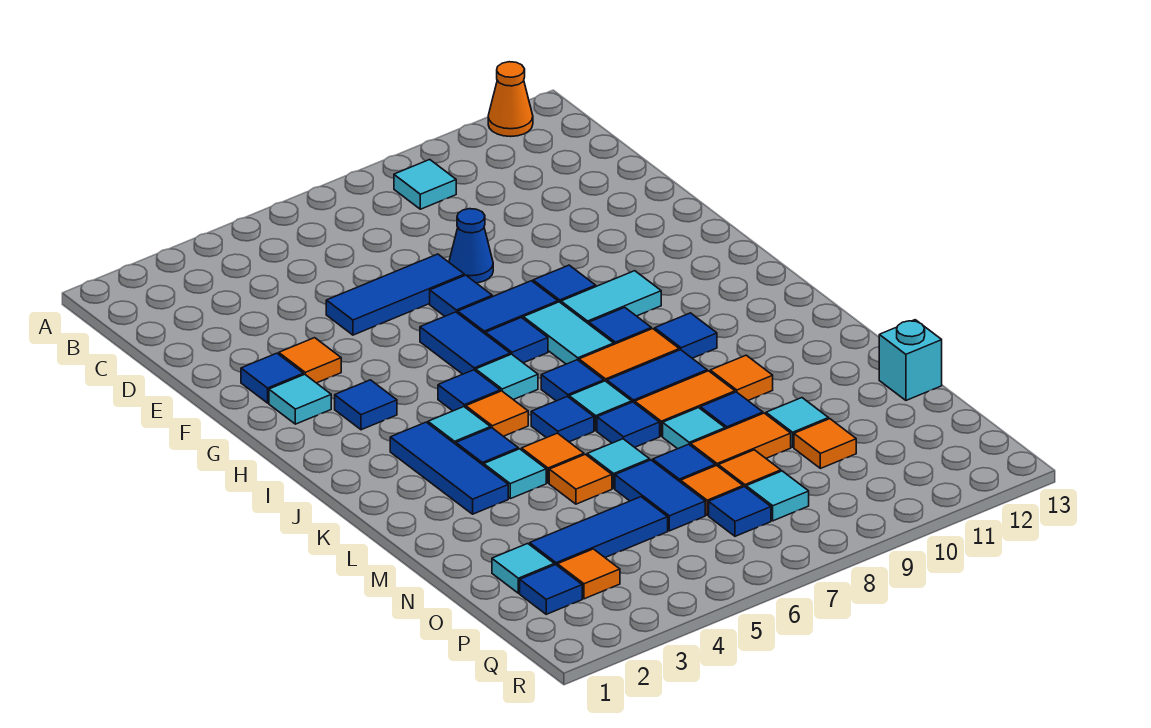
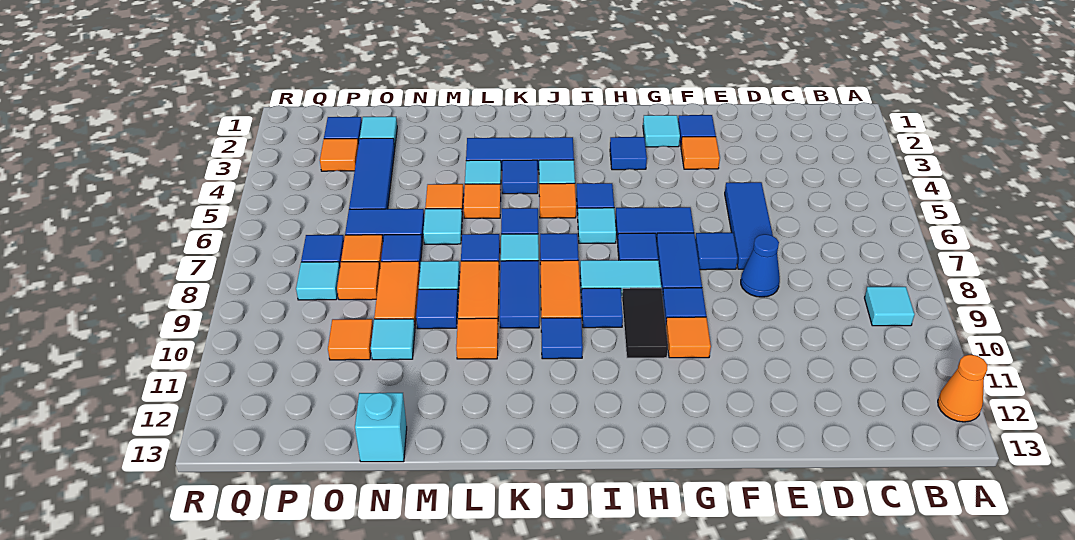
none -> orange 1x1 tile [666,317,711,358]
cyan 1x2 tile [561,271,661,324] -> black 1x2 tile [622,288,668,358]

